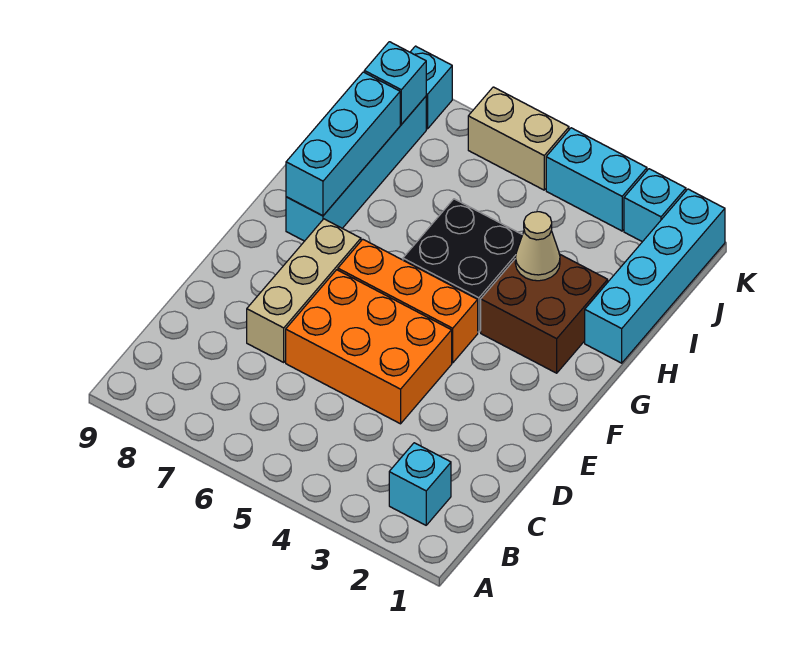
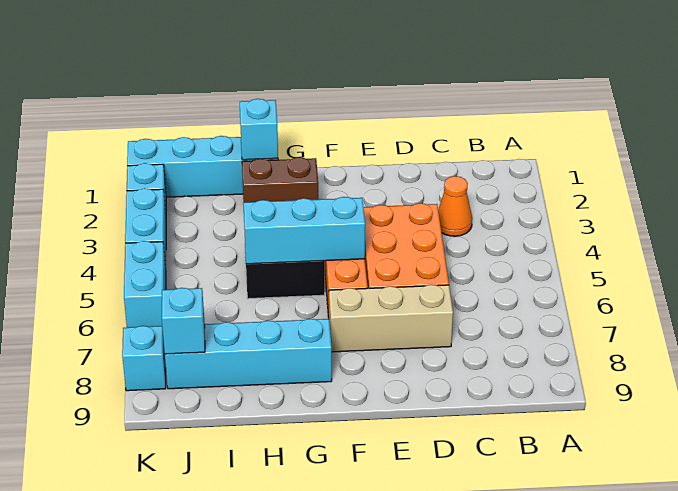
cyan 1x1 brick [389,443,451,525] -> cyan 1x1 brick moved to [240,99,278,160]
none -> orange 1x1 cone [438,176,472,236]
brown 2x2 brick [481,254,608,373] -> brown 1x2 brick [242,157,318,202]
cyan 1x3 brick [286,72,400,216] -> cyan 1x3 brick moved to [243,197,365,264]
tan 1x1 cone [515,212,560,281] -> none
tan 1x2 brick [468,87,569,190] -> cyan 1x2 brick [124,241,166,327]

